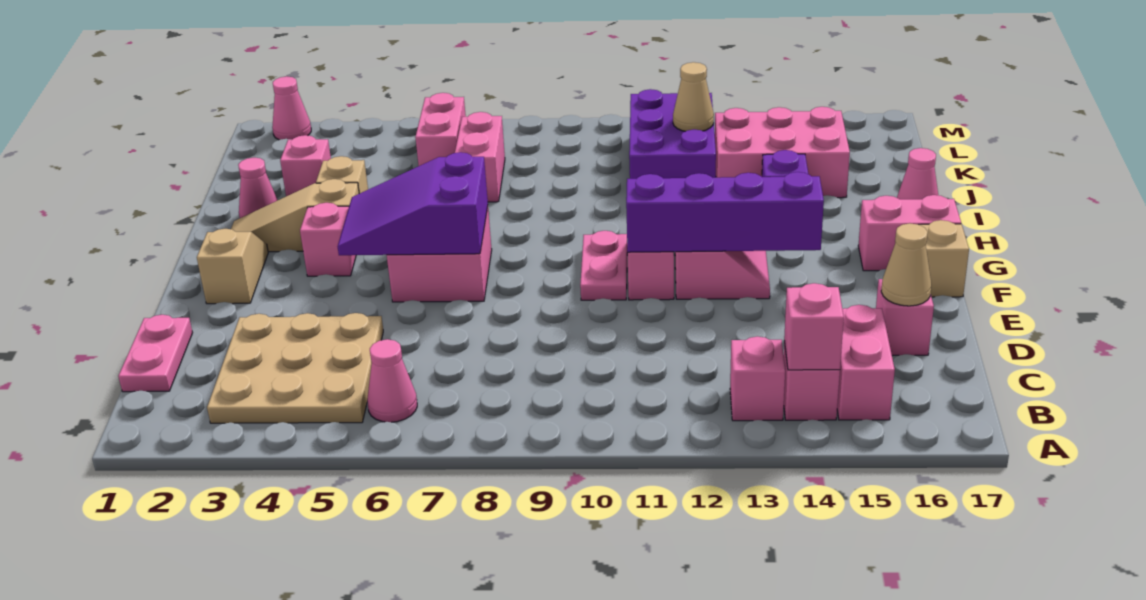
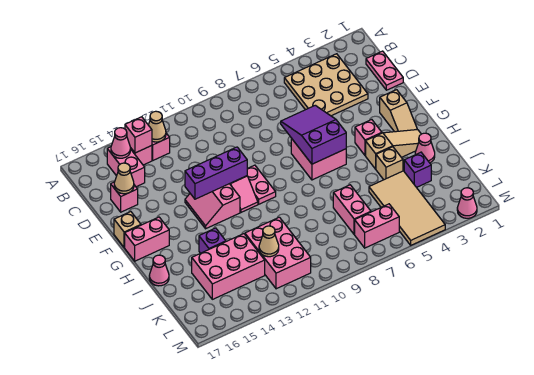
pink 1x1 cone [367,339,417,422] -> pink 1x1 cone moved to [111,128,130,158]
none -> tan 1x1 cone [149,111,166,142]
purple 2x3 slope [338,152,488,255] -> purple 2x3 slope turned to [281,105,346,164]
purple 1x4 brick [626,172,824,252] -> purple 1x3 brick [185,147,247,199]
pink 1x1 brick [280,135,331,196] -> purple 1x1 brick [404,152,431,187]
none -> tan 2x4 tile [369,171,445,245]
purple 2x3 brick [629,89,716,179] -> pink 2x3 brick [245,217,311,289]
pink 1x2 brick [415,93,466,166] -> pink 1x2 brick turned to [355,204,399,248]

